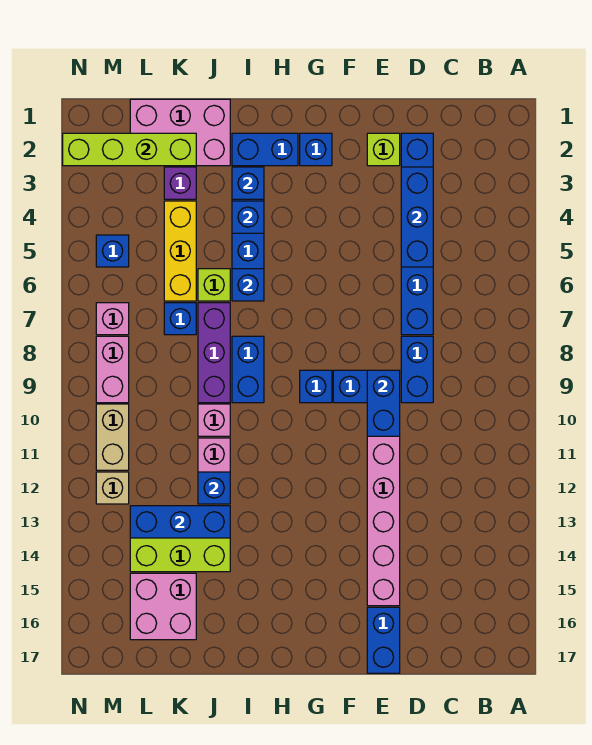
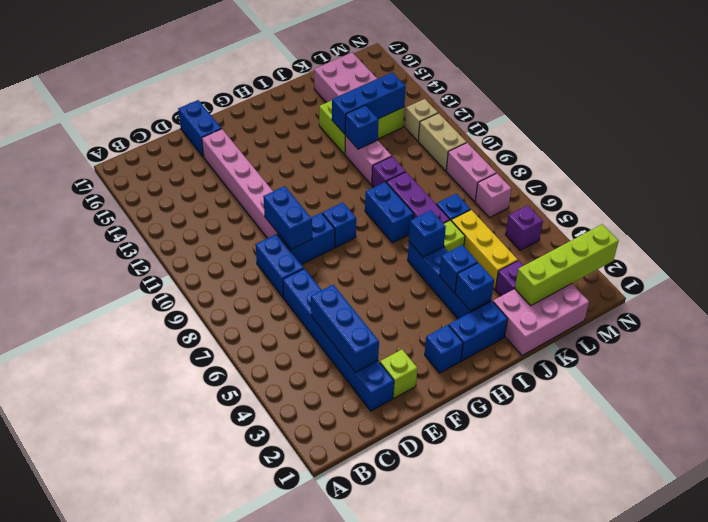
pink 1x1 brick [198,404,230,436] -> purple 1x1 brick [372,157,406,187]
blue 1x1 brick [96,235,129,267] -> purple 1x1 brick [505,205,543,250]

